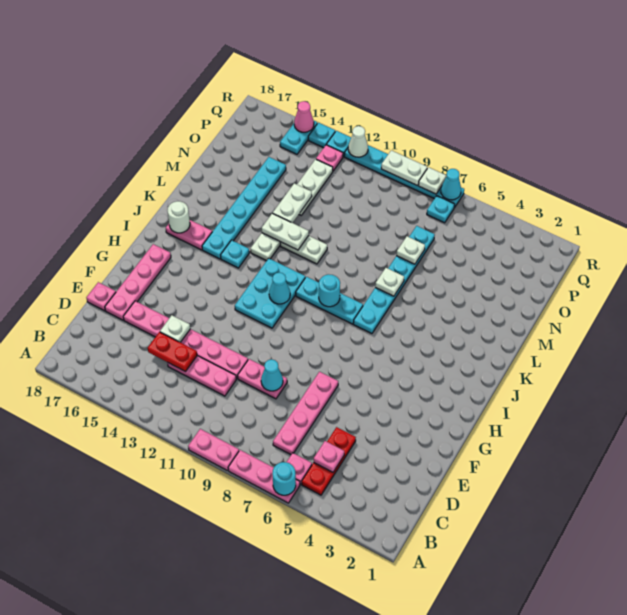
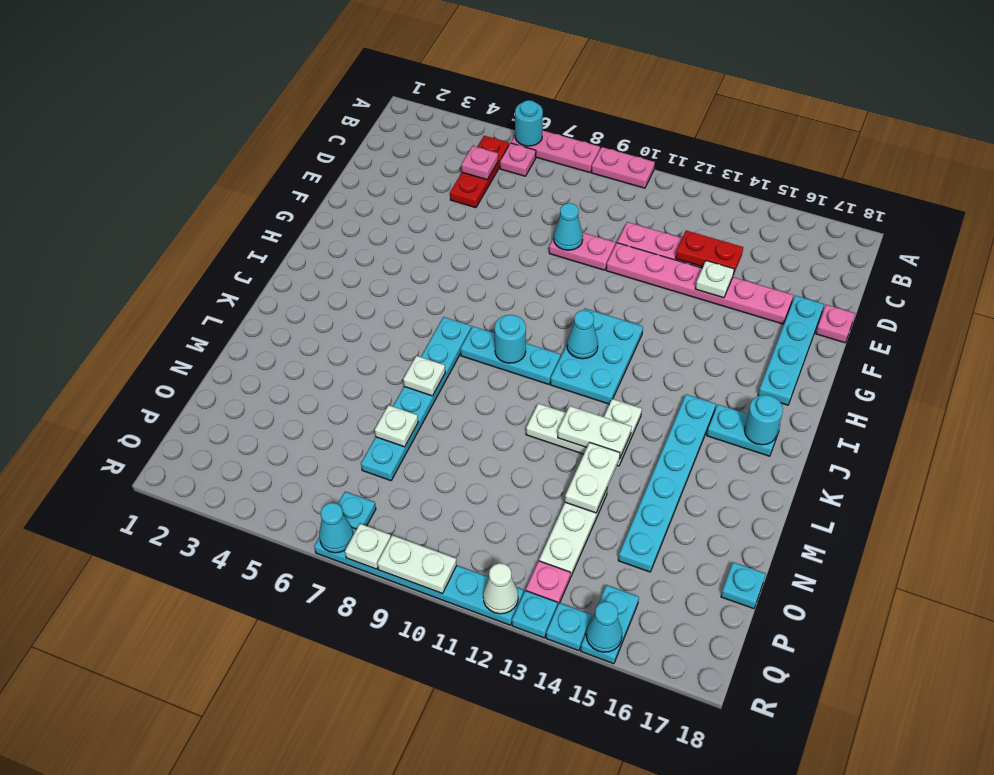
pink 1x4 plate [273,372,338,455] -> none
pink 1x4 plate [105,244,171,320] -> cyan 1x4 plate [758,296,824,405]
cyan 1x1 plate [221,240,249,268] -> cyan 1x1 plate moved to [721,562,766,609]
pink 1x2 plate [166,220,212,250] -> cyan 1x2 plate [707,405,780,456]
white 1x1 round brick [167,201,190,233] -> cyan 1x1 round brick [745,395,783,445]
pink 1x1 cone [294,101,314,132] -> cyan 1x1 cone [586,602,622,652]

